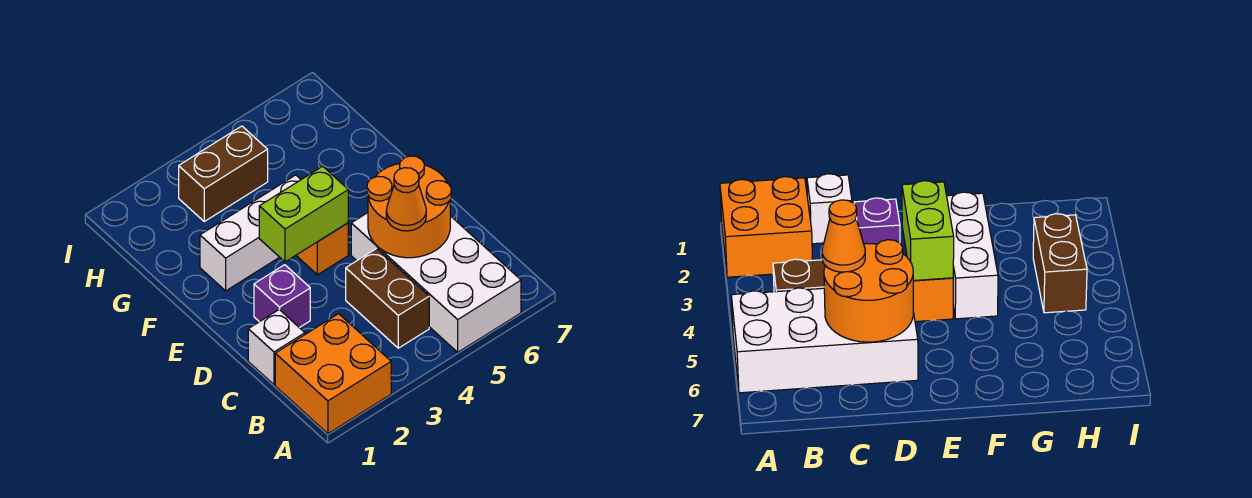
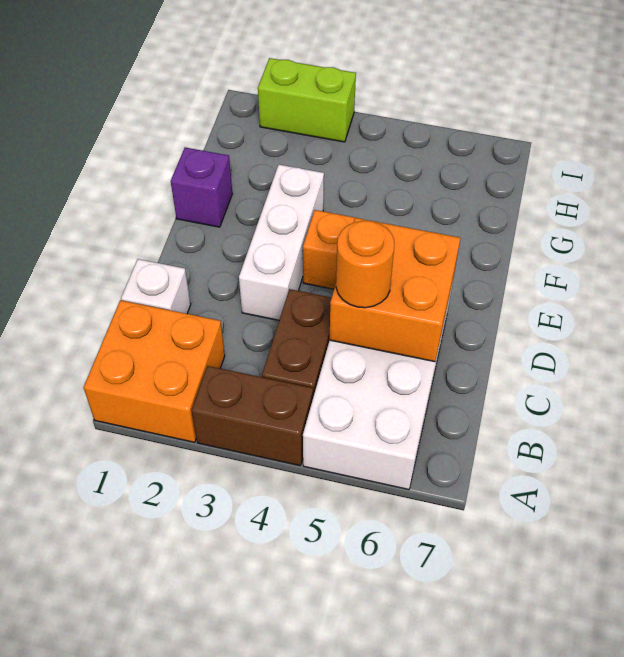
orange 2x2 round brick [367,156,451,258] -> orange 2x2 brick [330,218,460,362]
orange 1x1 cone [386,168,426,231] -> orange 1x1 round brick [336,221,394,308]
purple 1x1 brick [254,265,310,328] -> purple 1x1 brick moved to [171,147,232,227]
lime 1x2 brick [259,166,348,262] -> lime 1x2 brick moved to [258,58,356,142]
white 1x3 brick [200,175,301,291] -> white 1x3 brick turned to [239,165,324,320]
brown 1x2 brick [179,126,268,221] -> brown 1x2 brick moved to [192,366,313,466]

